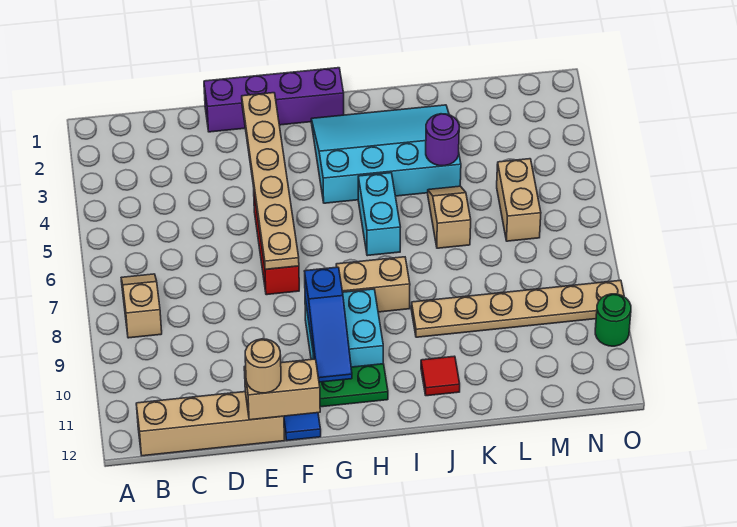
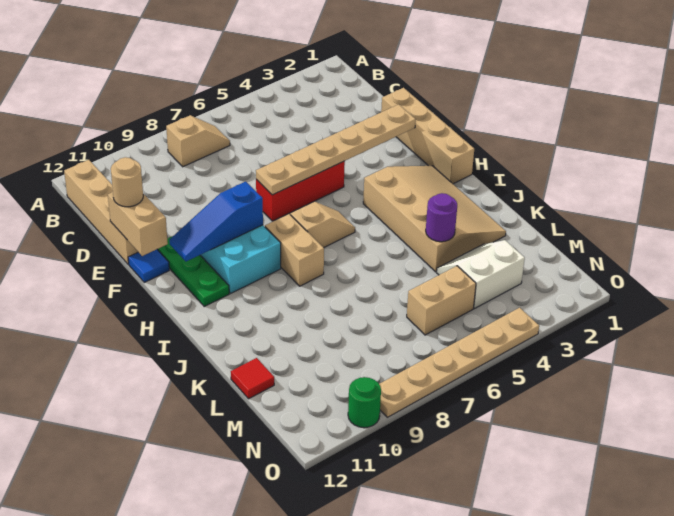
purple 1x4 brick [204,68,344,132] -> tan 1x4 brick [381,88,474,184]
cyan 3x4 slope [311,105,461,203] -> tan 3x4 slope [363,166,506,272]
cyan 1x2 brick [358,173,400,256] -> none
tan 1x6 plate [411,280,624,337] -> tan 1x6 plate turned to [379,308,539,417]
red 1x1 tile [421,356,460,396] -> red 1x1 tile moved to [231,358,274,399]
tan 1x2 slope [428,186,471,248] -> tan 1x2 slope moved to [290,202,355,248]
none -> white 2x2 slope [437,240,525,308]

